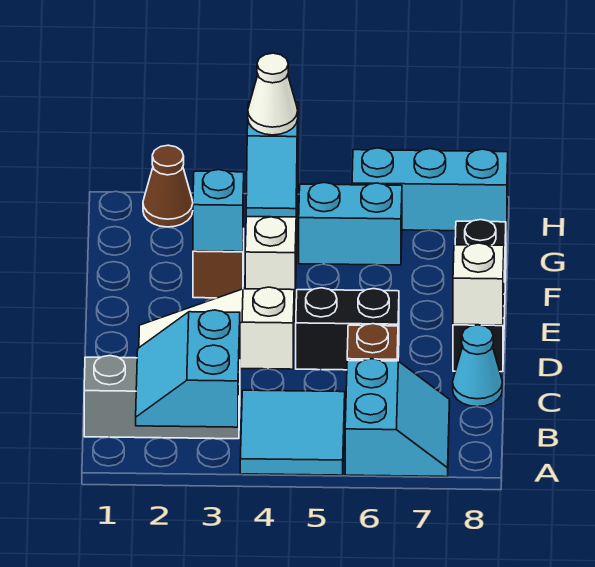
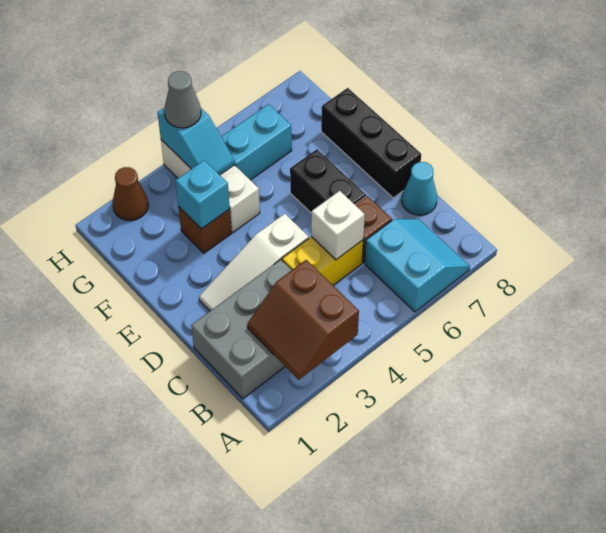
cyan 2x2 slope [136,310,240,427] -> brown 2x2 slope [247,260,359,380]
cyan 2x2 tile [240,390,345,475] -> none
grey 1x3 brick [84,356,240,439] -> grey 2x3 brick [191,259,291,399]
none -> yellow 1x2 brick [282,237,363,285]
black 1x2 brick [296,288,399,370] -> black 1x2 brick turned to [290,149,366,213]
white 1x1 brick [453,243,504,325] -> white 1x1 brick moved to [311,191,365,260]
white 1x1 cone [248,53,298,135] -> grey 1x1 cone [164,71,201,128]
cyan 1x3 brick [352,148,508,231] -> none

